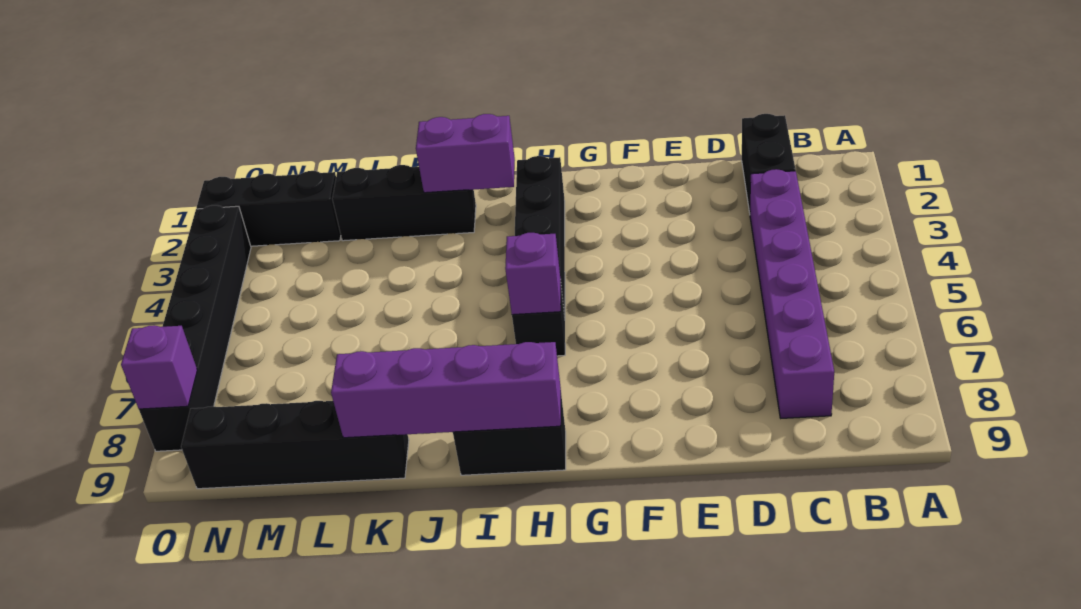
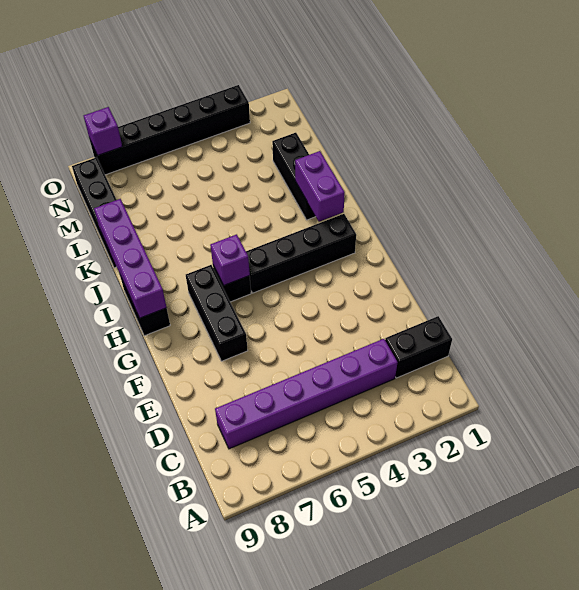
black 1x3 brick [197,171,341,246] -> black 1x3 brick moved to [186,265,248,361]

